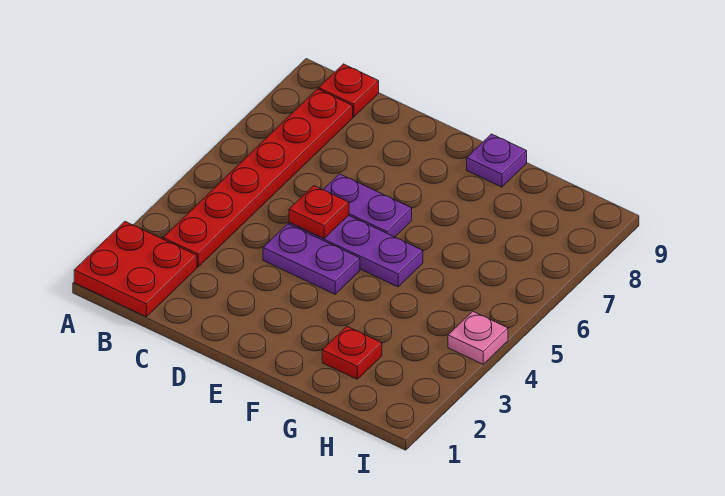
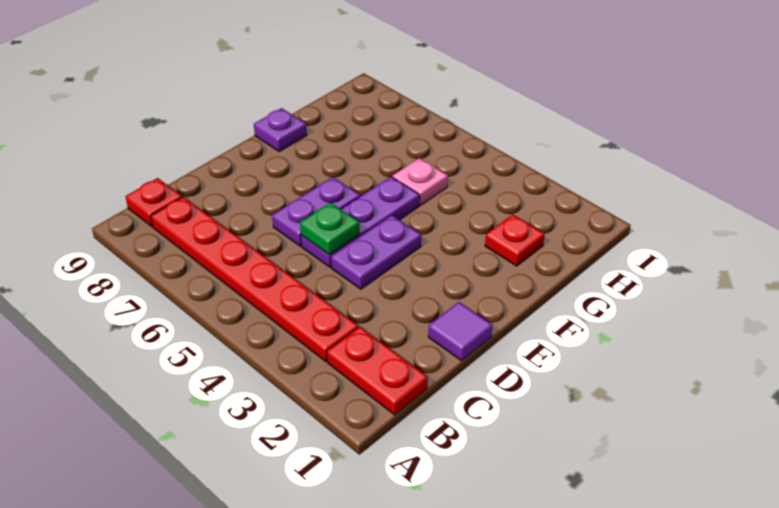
red 2x2 plate [74,221,197,317] -> red 1x2 plate [327,327,428,415]
none -> purple 1x1 tile [428,302,492,361]
red 1x1 plate [289,186,349,238] -> green 1x1 plate [300,203,360,254]
pink 1x1 plate [448,311,508,364] -> pink 1x1 plate moved to [392,158,448,205]

